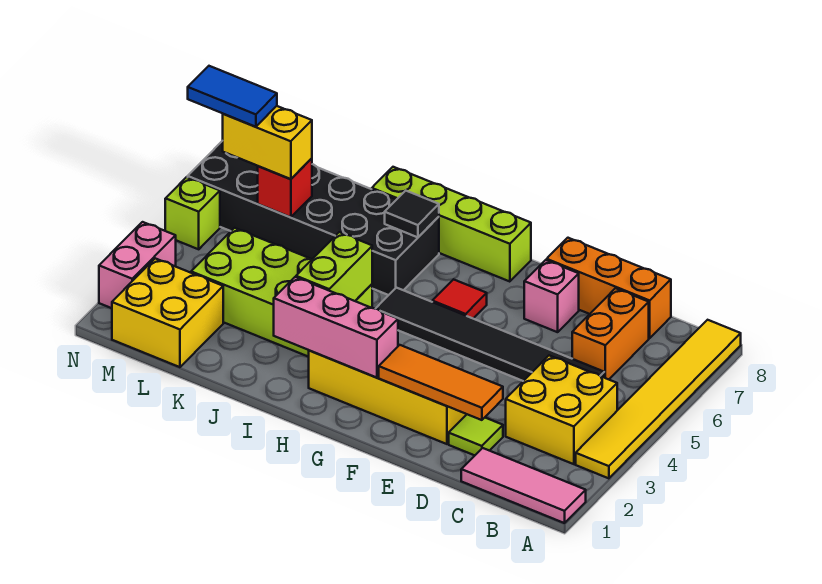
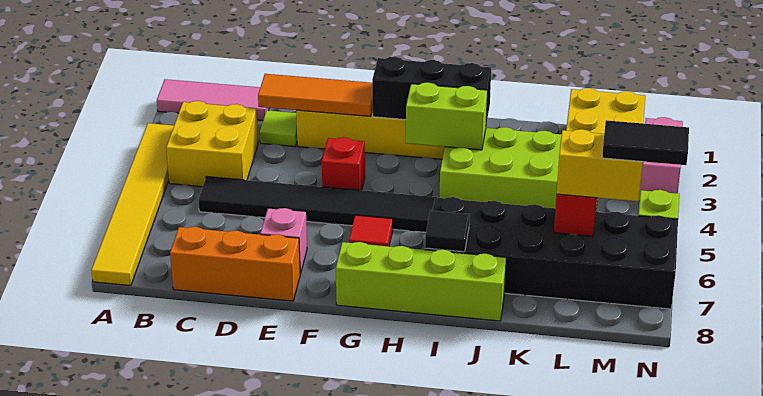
orange 1x2 brick [572,288,649,379] -> none
none -> red 1x1 brick [322,137,365,190]
pink 1x3 brick [274,277,398,378] -> black 1x3 brick [372,57,491,124]
lime 1x2 brick [296,232,372,301] -> lime 1x2 brick turned to [406,83,487,150]
blue 1x2 tile [188,66,277,127] -> black 1x2 tile [602,120,689,165]

